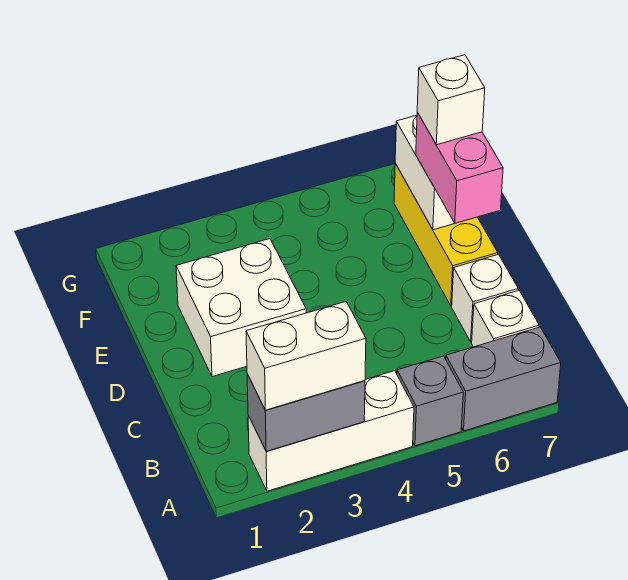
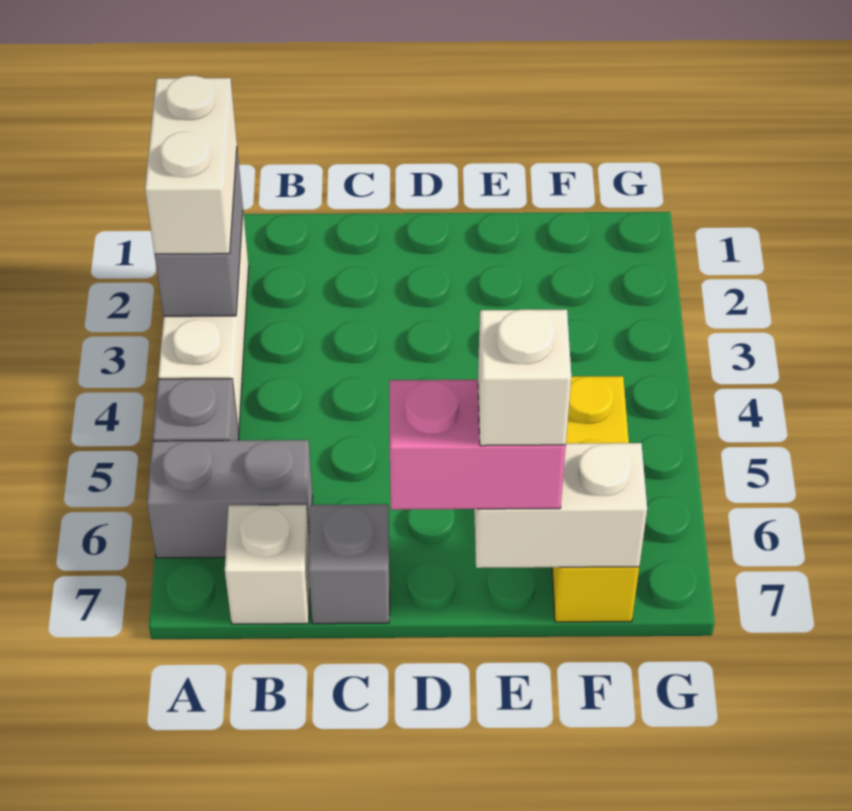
grey 1x2 brick [446,327,561,431] -> grey 1x2 brick turned to [147,440,313,558]
white 1x1 brick [452,254,518,342] -> grey 1x1 brick [308,504,390,624]
white 2x2 brick [176,239,306,377] -> none
yellow 1x3 brick [394,163,498,306] -> yellow 1x3 brick turned to [552,376,639,622]

